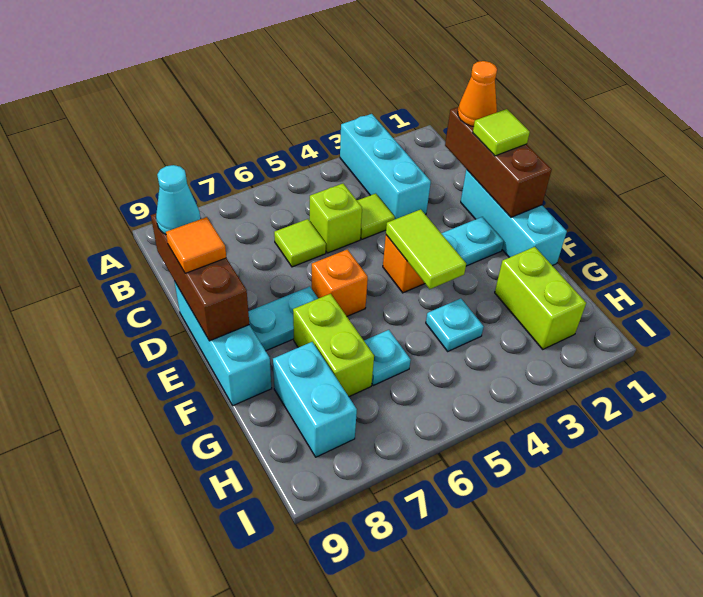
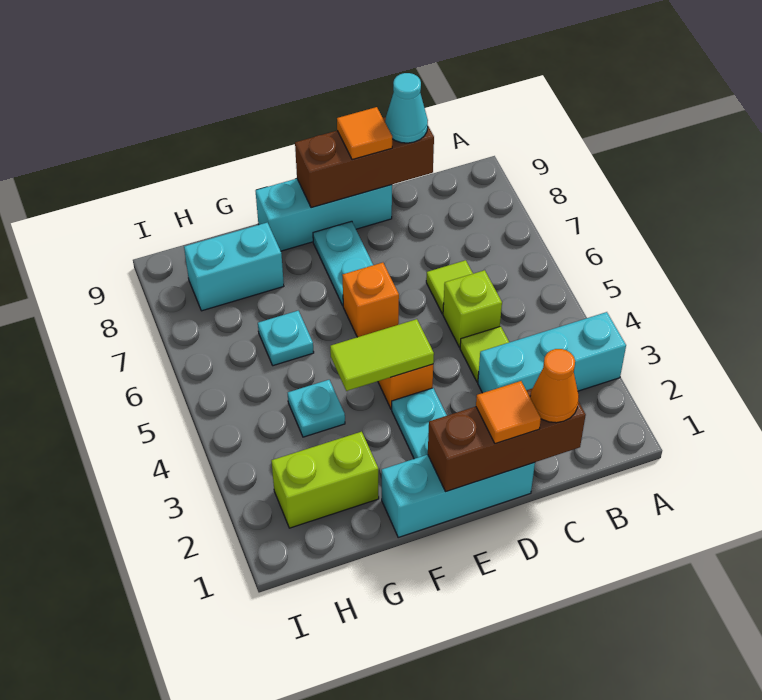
lime 1x1 tile [473,109,530,156] -> orange 1x1 tile [476,381,541,444]
lime 1x2 brick [293,294,374,397] -> none

